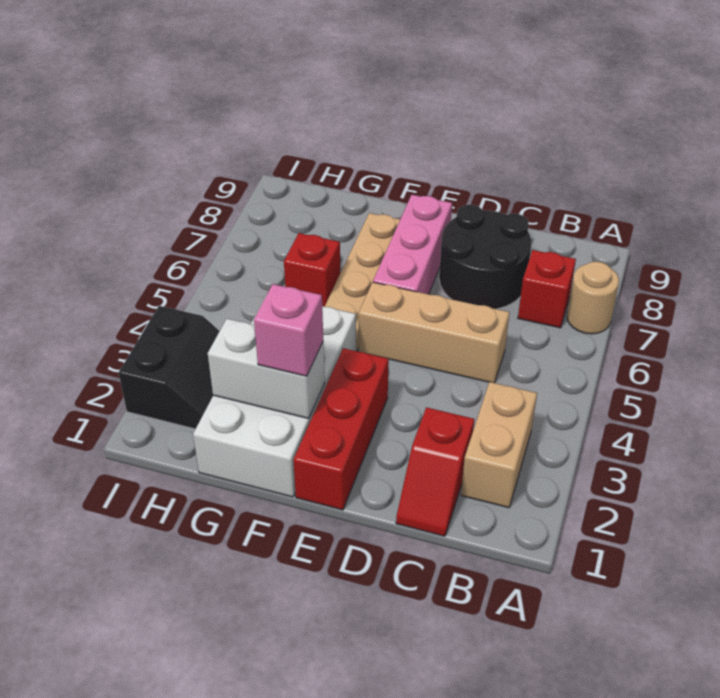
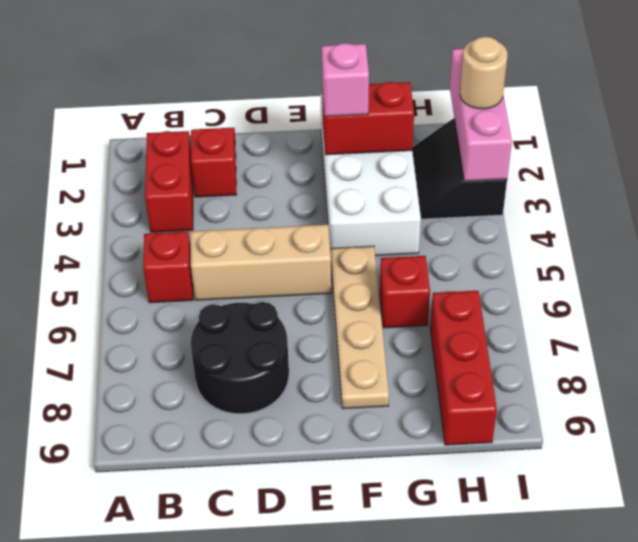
tan 1x1 round brick [567,262,619,334] -> tan 1x1 round brick moved to [460,37,508,109]
tan 1x2 brick [461,382,537,508] -> red 1x2 brick [145,131,193,232]
red 1x1 brick [518,250,576,328] -> red 1x1 brick moved to [143,231,193,303]
red 1x3 brick [293,348,389,510] -> red 1x3 brick moved to [430,291,497,445]
pink 1x3 brick [373,195,452,294] -> pink 1x3 brick moved to [450,49,512,181]
white 1x2 brick [208,319,325,418] -> red 1x2 brick [322,82,414,155]

